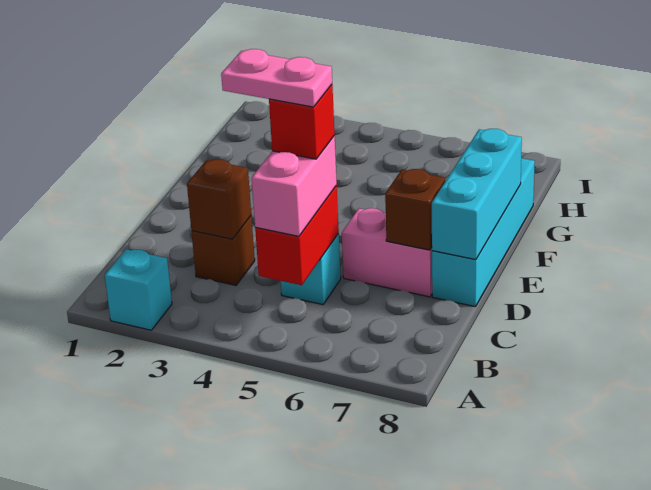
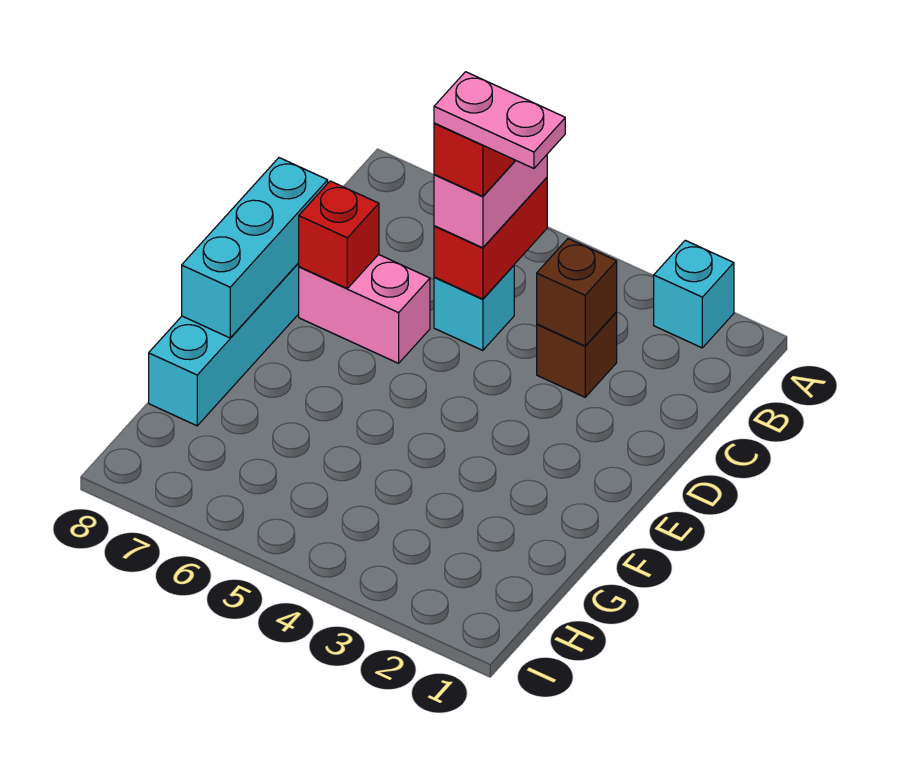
brown 1x1 brick [385,169,445,250] -> red 1x1 brick [299,181,379,288]

